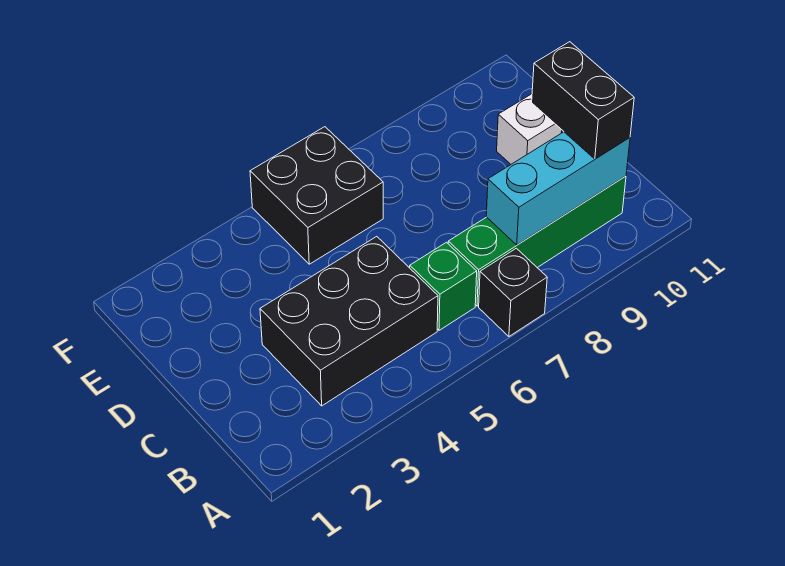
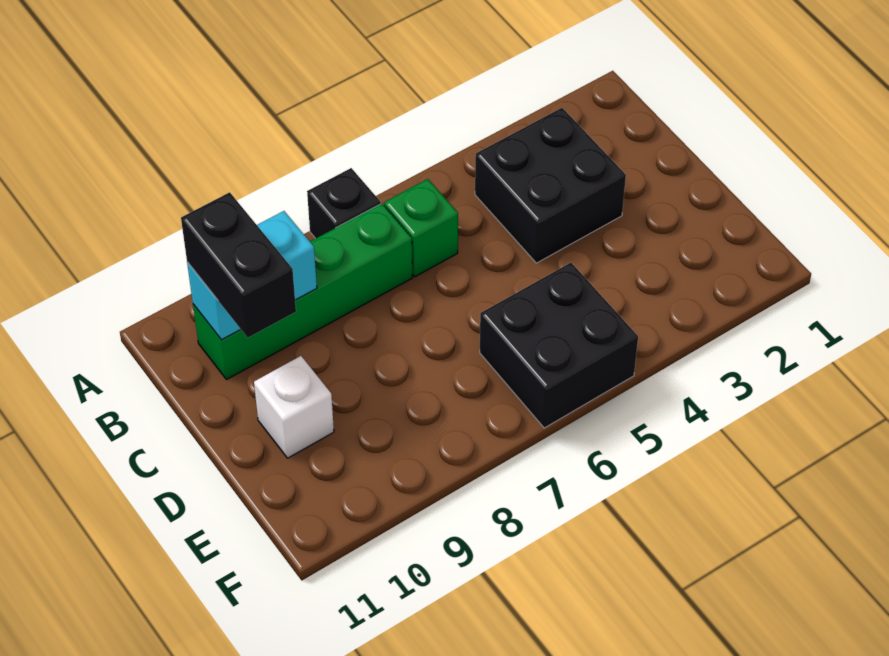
black 2x3 brick [260,237,438,406] -> black 2x2 brick [475,108,626,263]
cyan 1x3 brick [486,132,630,245] -> cyan 1x2 brick [187,211,317,340]

